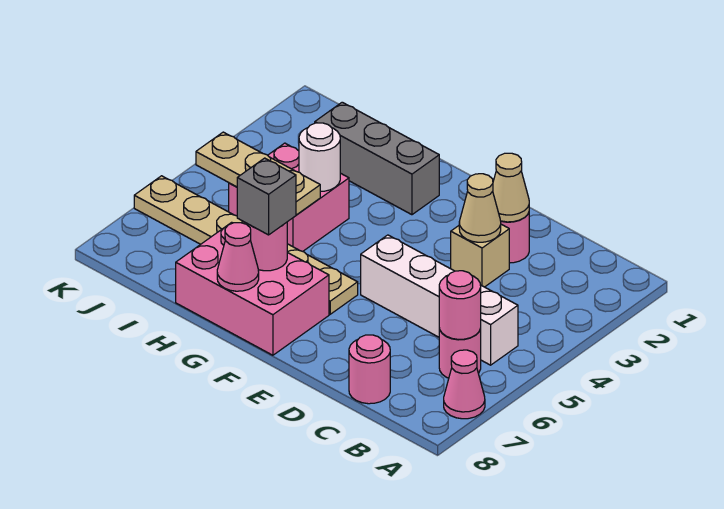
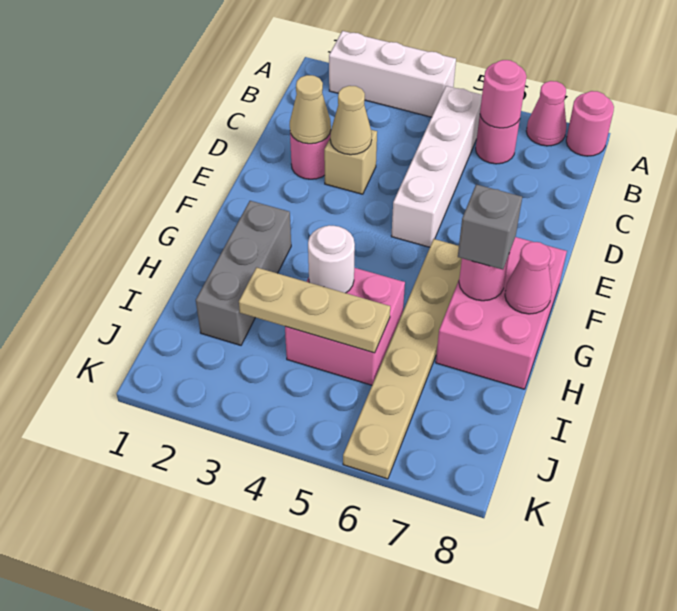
none -> white 1x3 brick [329,31,456,117]
pink 1x1 round brick [349,335,390,404] -> pink 1x1 round brick moved to [566,91,614,156]
tan 1x3 plate [196,132,320,215] -> tan 1x3 plate turned to [239,267,390,353]

